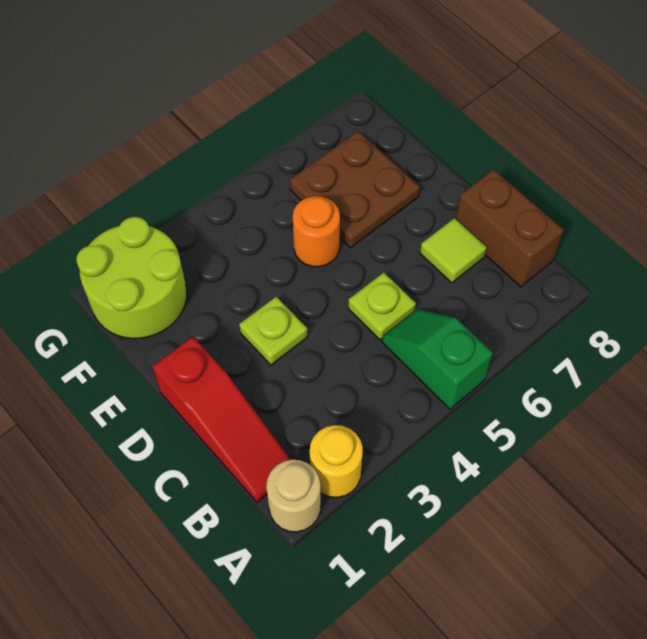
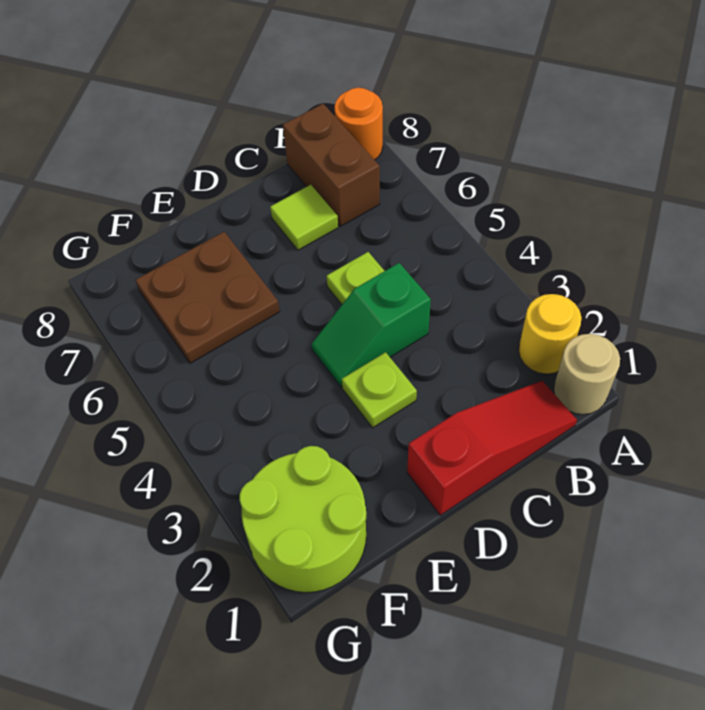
green 1x2 slope [382,309,493,409] -> green 1x2 slope moved to [312,263,431,387]
brown 1x2 brick [456,169,564,287] -> brown 1x2 brick turned to [283,104,380,226]
orange 1x1 round brick [293,196,340,267] -> orange 1x1 round brick moved to [335,88,383,160]

